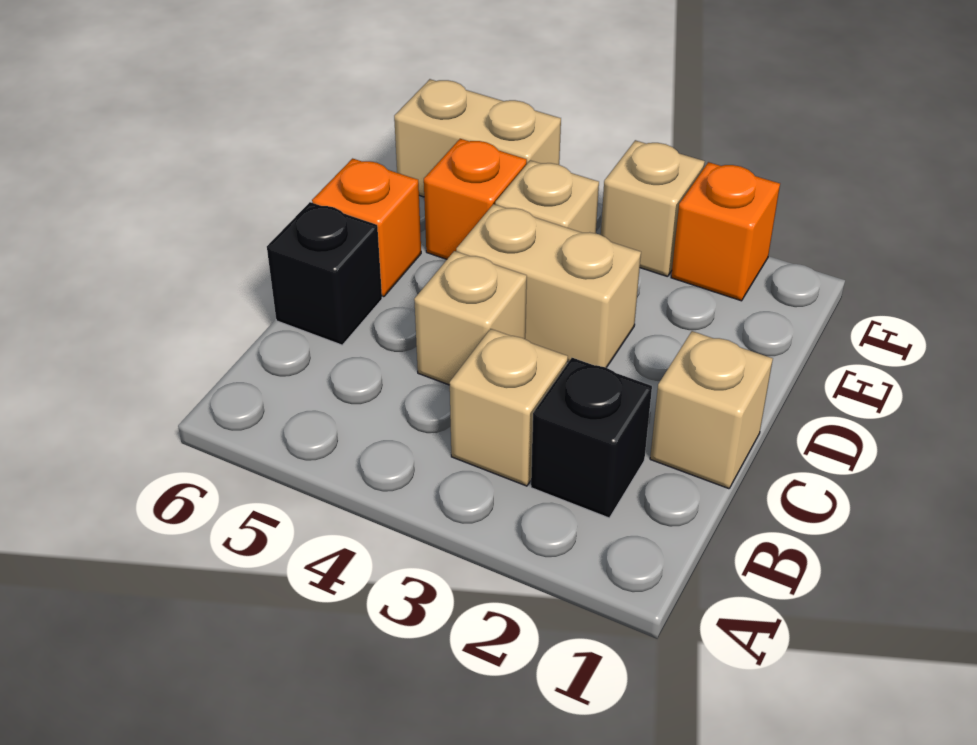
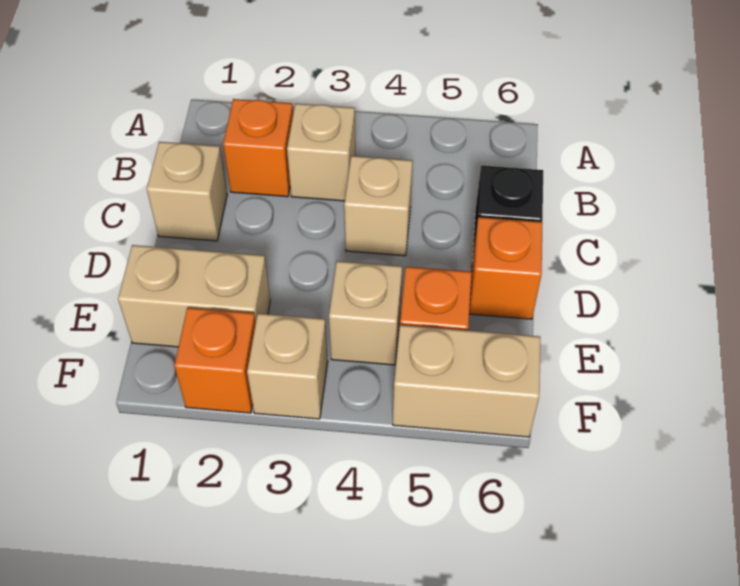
black 1x1 brick [531,358,652,518] -> orange 1x1 brick [223,99,293,197]
tan 1x2 brick [456,204,641,368] -> tan 1x2 brick moved to [118,245,270,347]

